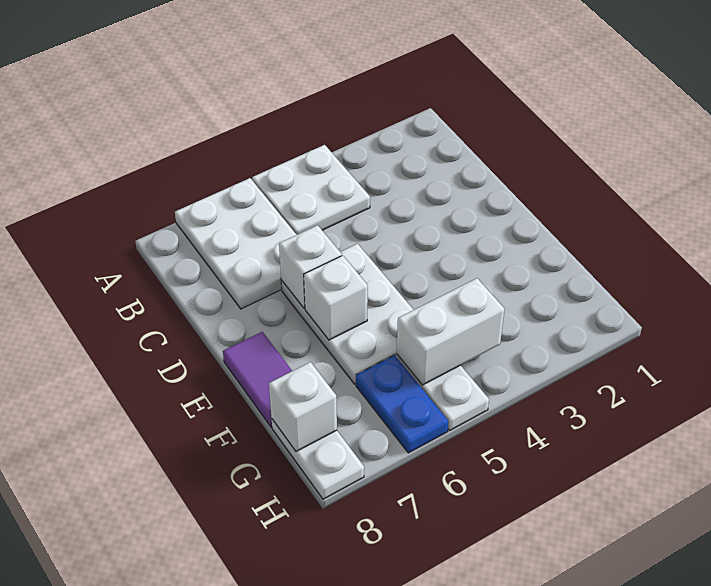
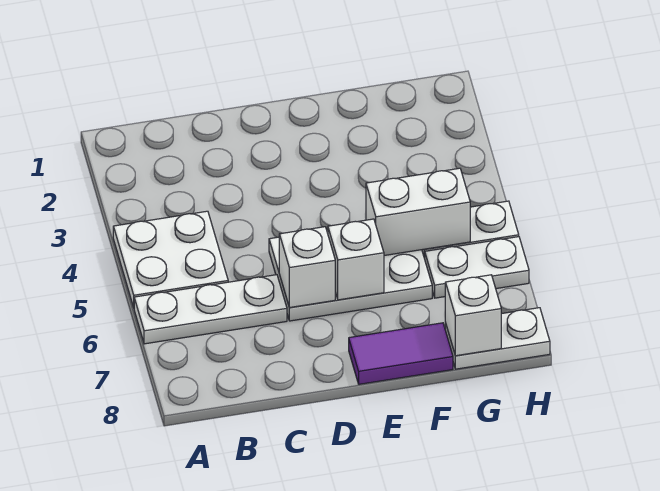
white 2x3 plate [175,178,296,309] -> white 1x3 plate [134,275,287,344]
white 1x2 brick [397,278,505,385] -> white 1x2 brick turned to [366,168,470,256]
blue 1x2 plate [356,355,448,453] -> white 1x2 plate [425,237,529,298]

